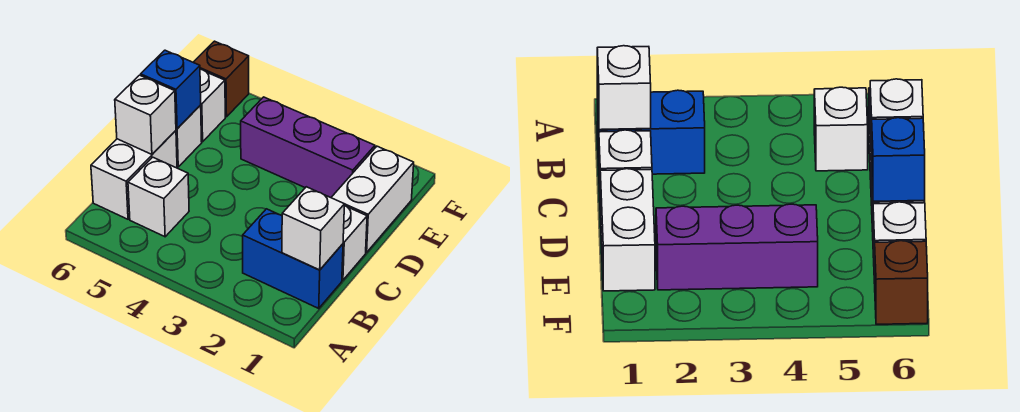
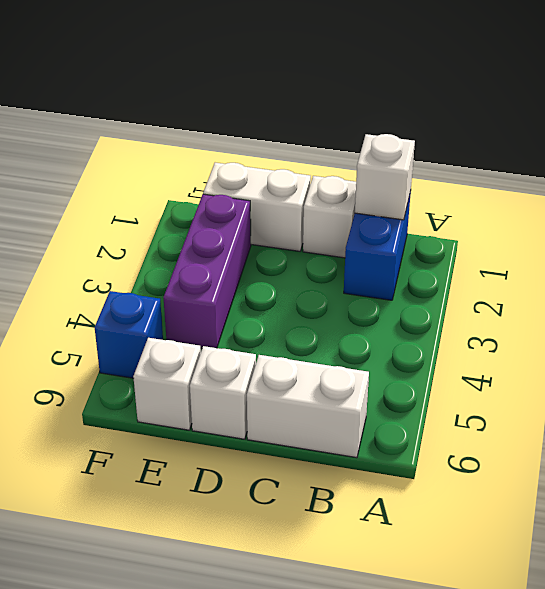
white 1x1 brick [128,157,189,237] -> none
white 1x1 brick [115,75,176,154] -> none
blue 1x1 brick [141,50,201,128] -> blue 1x1 brick moved to [95,291,163,378]
brown 1x1 brick [193,41,249,117] -> none

